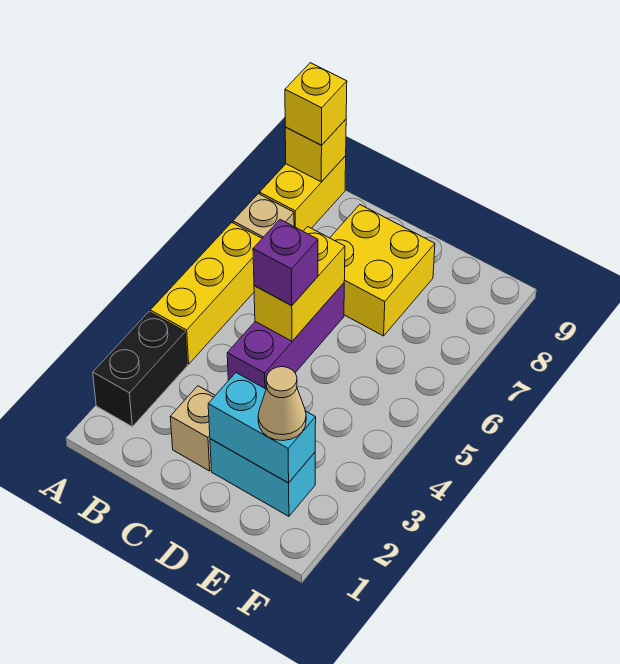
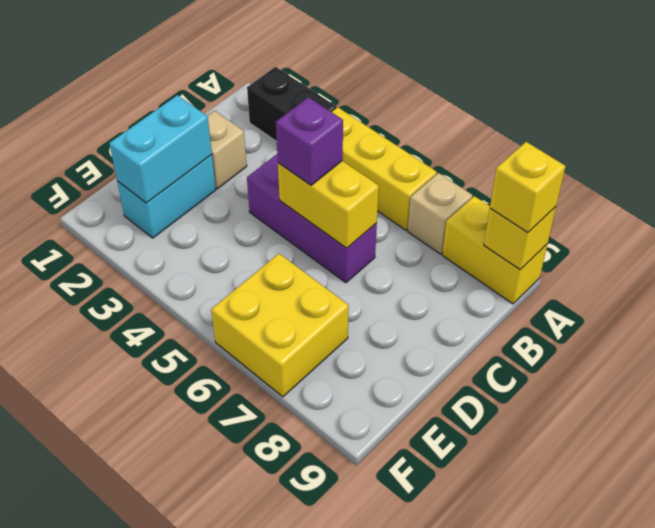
yellow 2x2 brick [330,205,435,336] -> yellow 2x2 brick moved to [211,254,349,397]
tan 1x1 cone [258,367,306,441] -> none

